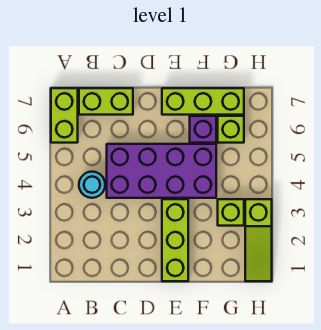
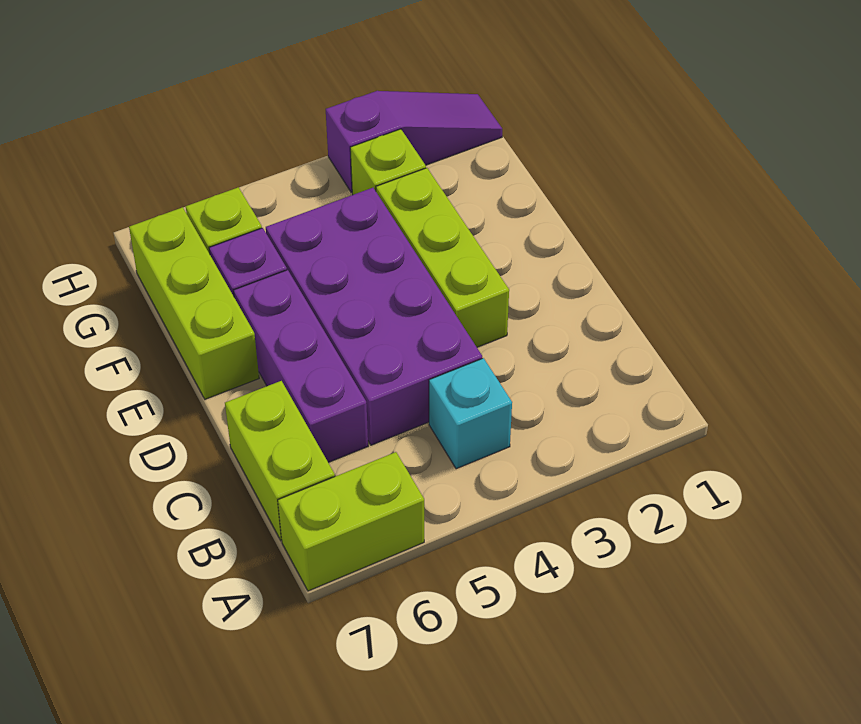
cyan 1x1 round brick [79,172,105,198] -> cyan 1x1 brick [429,358,512,469]
none -> purple 1x3 brick [233,270,368,463]
lime 1x3 brick [162,199,188,281] -> lime 1x3 brick turned to [376,168,509,347]
lime 1x3 slope [245,199,272,281] -> purple 1x3 slope [326,91,502,192]

